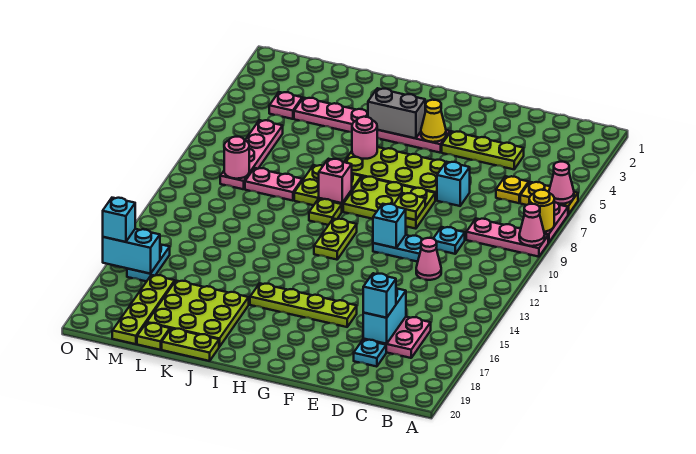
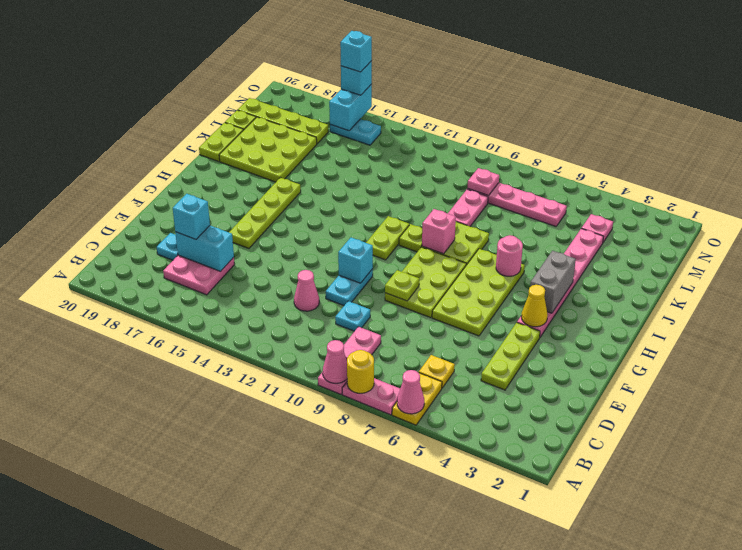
cyan 1x1 brick [437,162,470,206] -> cyan 1x1 brick moved to [340,31,372,72]
lime 1x2 plate [314,219,357,260] -> lime 1x2 plate turned to [366,216,409,260]
pink 1x1 round brick [224,137,249,179] -> pink 1x1 plate [467,168,499,196]

